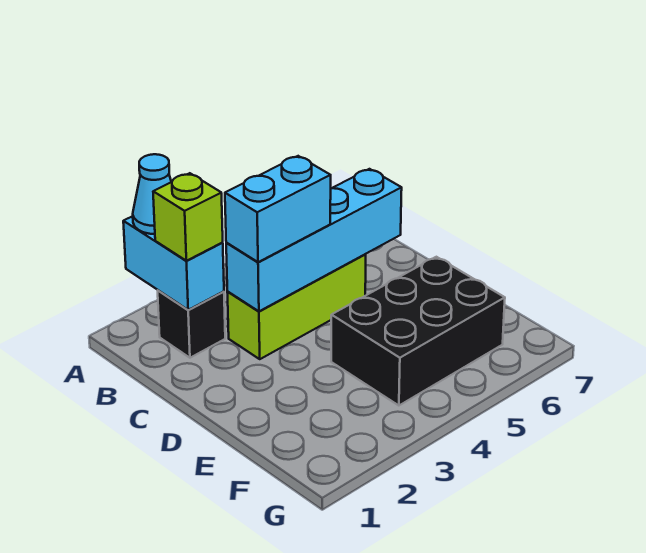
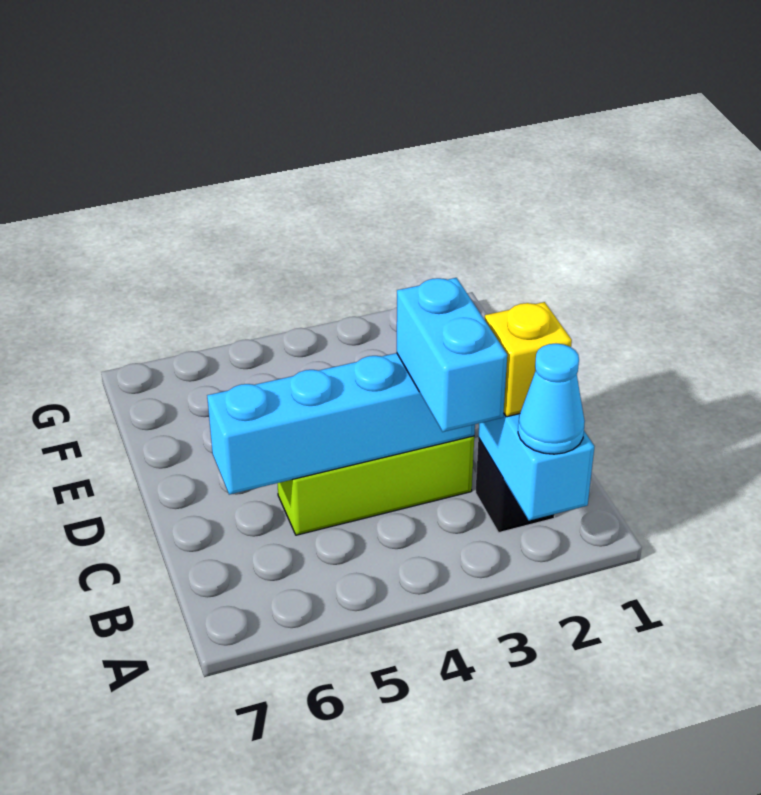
lime 1x1 brick [153,173,223,261] -> yellow 1x1 brick [485,302,572,417]
cyan 1x2 brick [225,156,331,262] -> cyan 1x2 brick turned to [397,278,507,432]
black 2x3 brick [331,257,505,406] -> none

